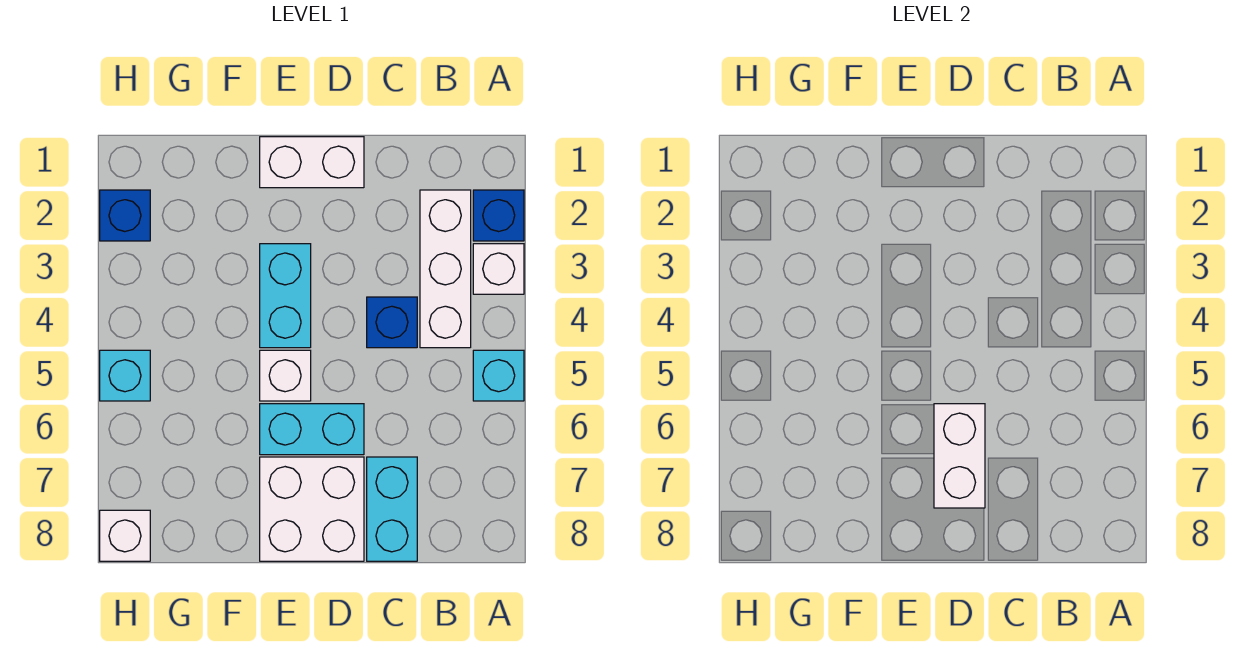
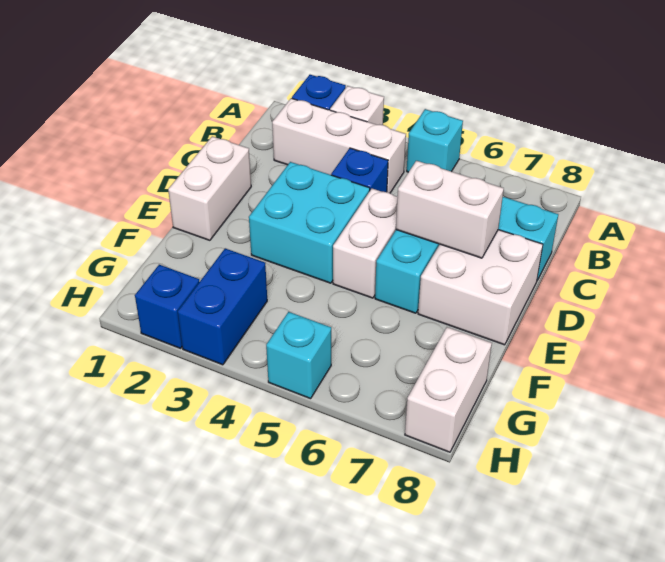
cyan 1x2 brick [260,244,311,348] -> cyan 2x2 brick [249,162,370,283]
white 1x1 brick [260,350,311,401] -> white 1x2 brick [333,189,398,298]
none -> blue 1x2 brick [178,248,267,365]
white 1x1 brick [100,510,150,561] -> white 1x2 brick [405,327,492,452]

